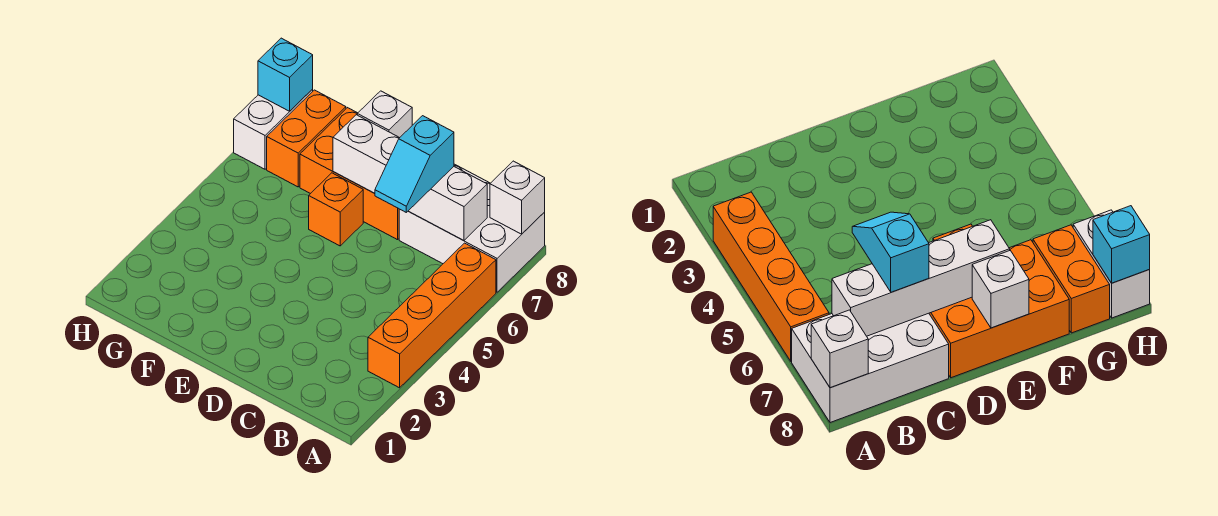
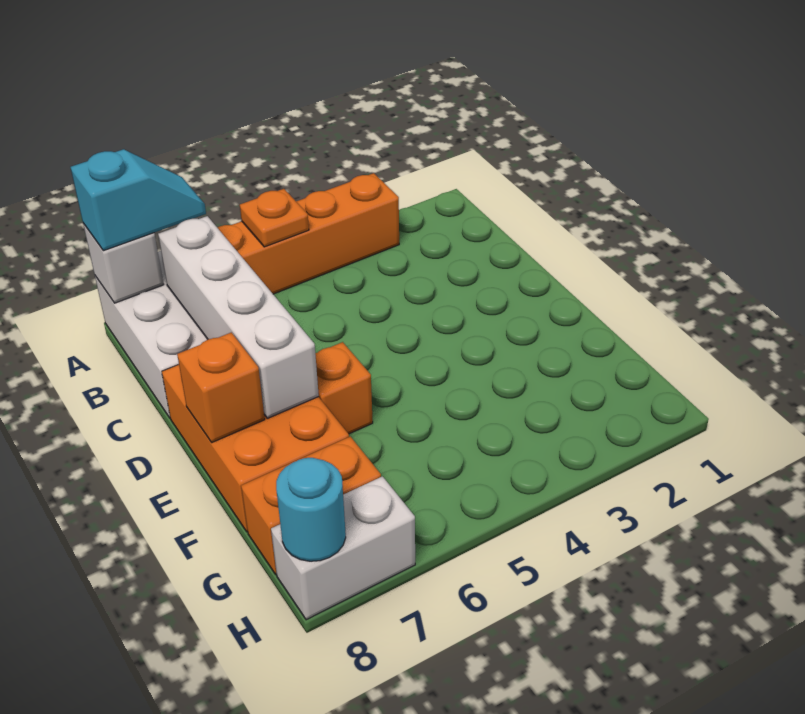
none -> orange 1x1 plate [240,189,309,247]
cyan 1x2 slope [375,116,454,212] -> cyan 1x2 slope moved to [71,149,206,251]
white 1x1 brick [357,91,412,138] -> orange 1x1 brick [177,332,265,442]
cyan 1x1 brick [258,38,313,111] -> cyan 1x1 round brick [276,458,346,561]

